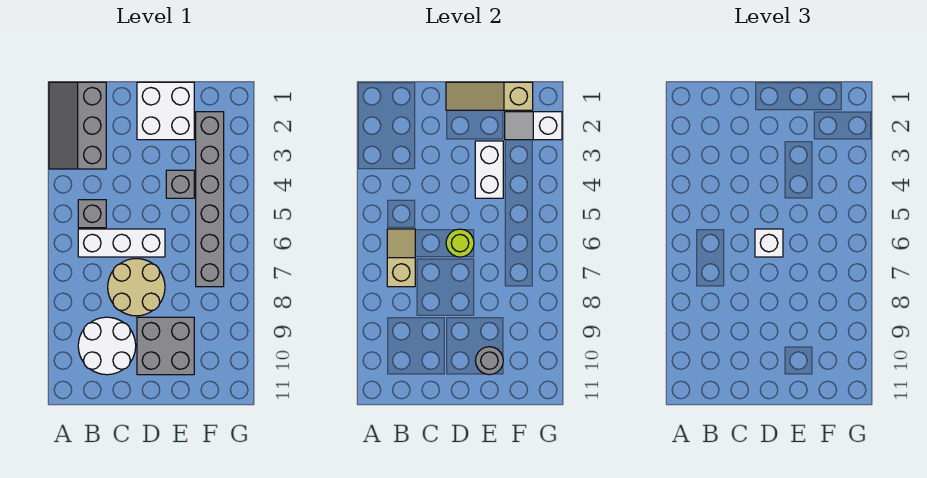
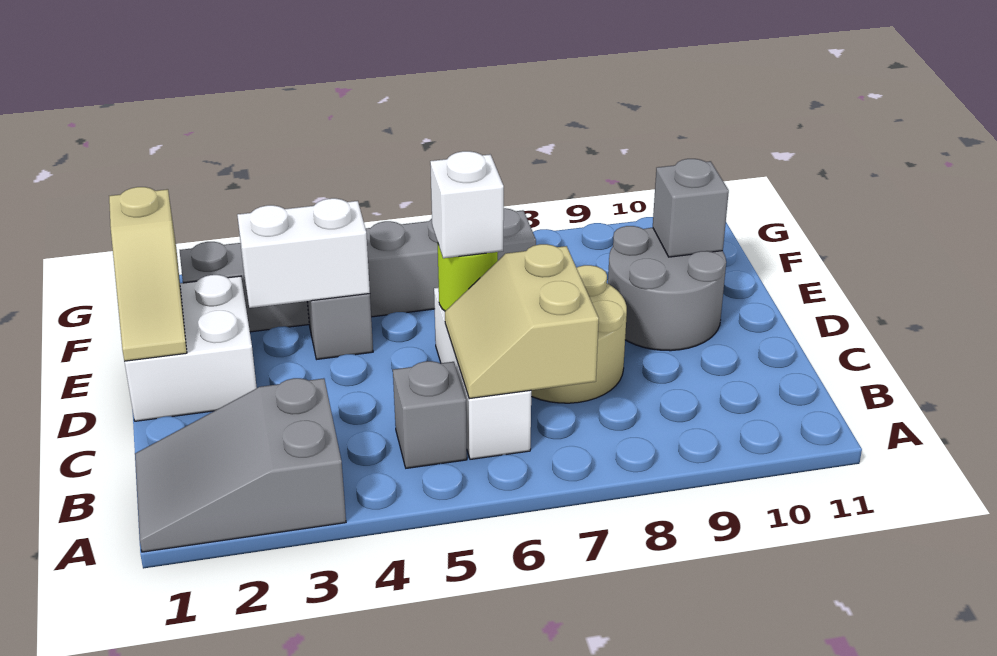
grey 2x3 slope [49,82,106,169] -> grey 2x3 slope turned to [135,378,346,552]
tan 1x2 slope [387,229,415,287] -> tan 2x2 slope [445,244,599,399]
white 2x2 round brick [78,317,136,375] -> none
grey 2x2 brick [137,317,194,375] -> grey 2x2 round brick [608,226,726,351]
grey 1x1 round brick [475,347,503,375] -> grey 1x1 brick [653,159,729,257]
white 1x2 slope [505,112,562,140] -> none

